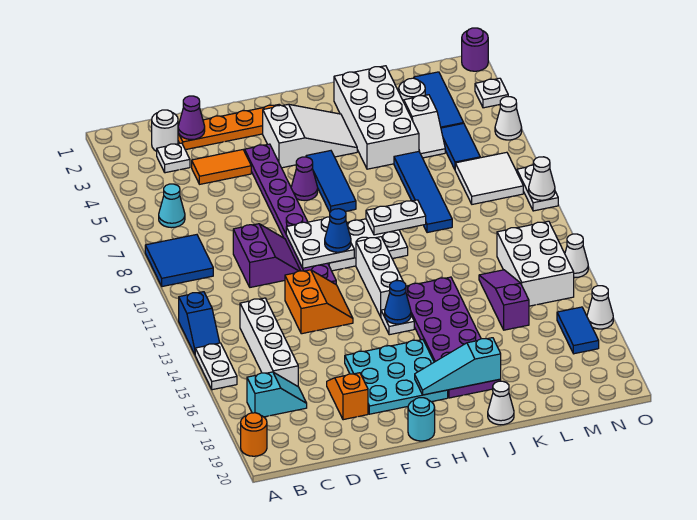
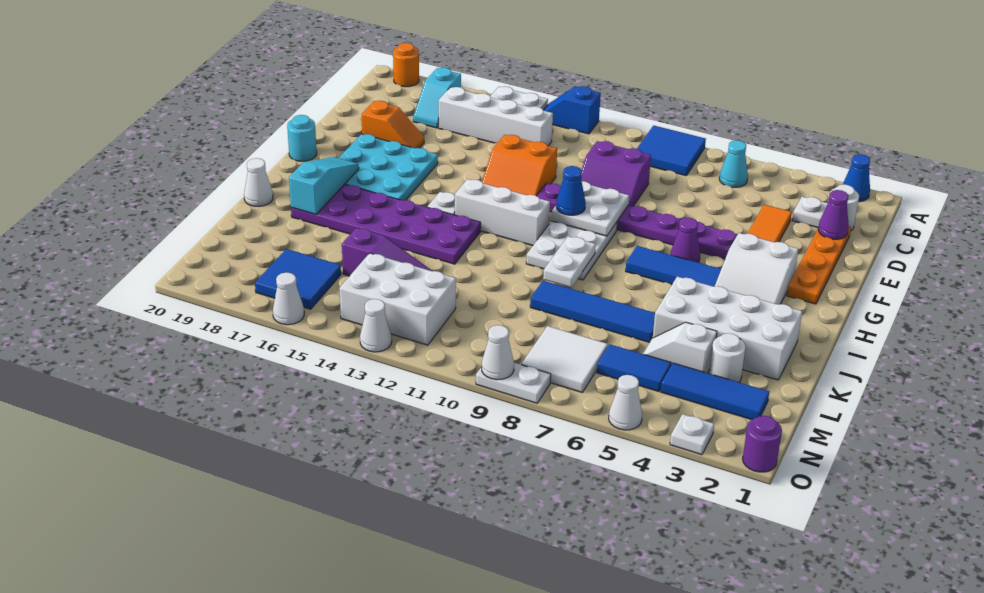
blue 1x1 cone [385,281,411,324] -> blue 1x1 cone moved to [843,154,870,202]
blue 1x2 tile [557,307,599,354] -> blue 2x2 tile [255,249,341,309]

